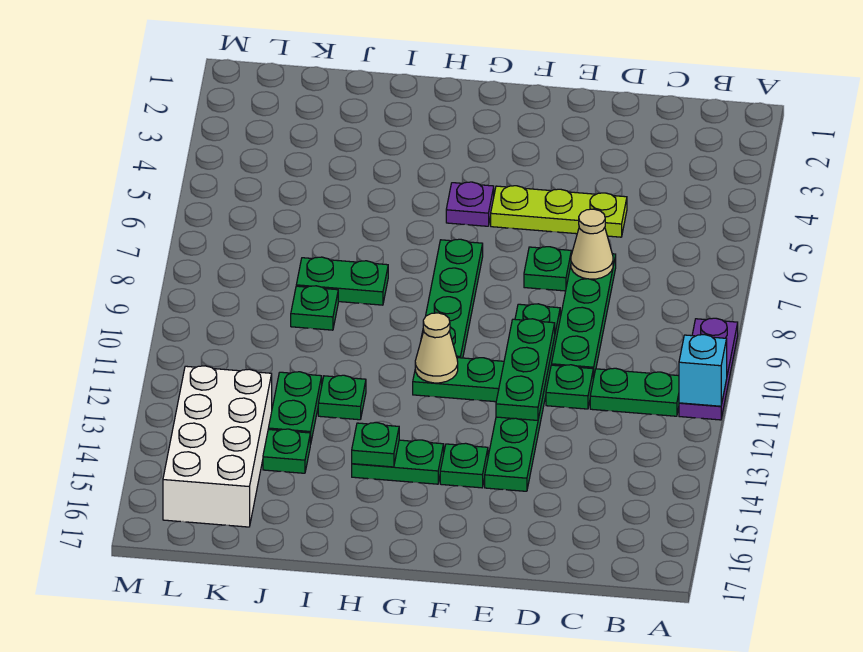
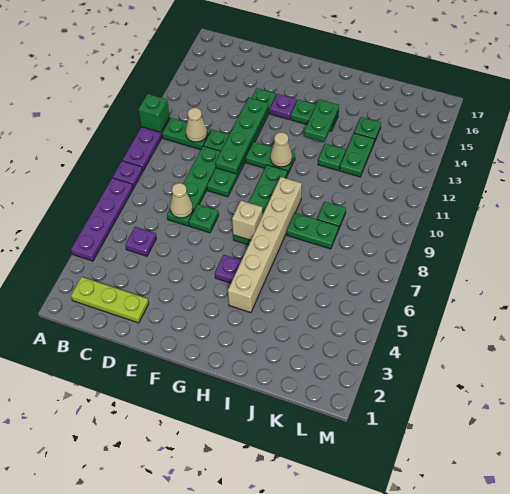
none -> purple 1x4 plate [71,178,133,261]
none -> purple 1x1 plate [113,161,143,188]
cyan 1x1 brick [679,335,727,406] -> green 1x1 brick [139,94,169,132]
none -> purple 1x1 plate [125,227,156,256]
none -> tan 1x1 cone [186,108,207,142]
lime 1x3 plate [491,186,627,237] -> lime 1x3 plate moved to [71,277,149,323]
green 1x3 plate [496,319,555,420] -> green 1x4 plate [215,98,268,174]
green 1x1 plate [440,443,488,488] -> purple 1x1 plate [270,94,297,119]
none -> tan 1x1 brick [232,201,263,240]
none -> tan 1x6 brick [228,177,302,313]
green 1x1 plate [352,423,399,467] -> green 1x2 plate [304,99,339,142]
white 2x4 brick [163,366,272,527] -> none

